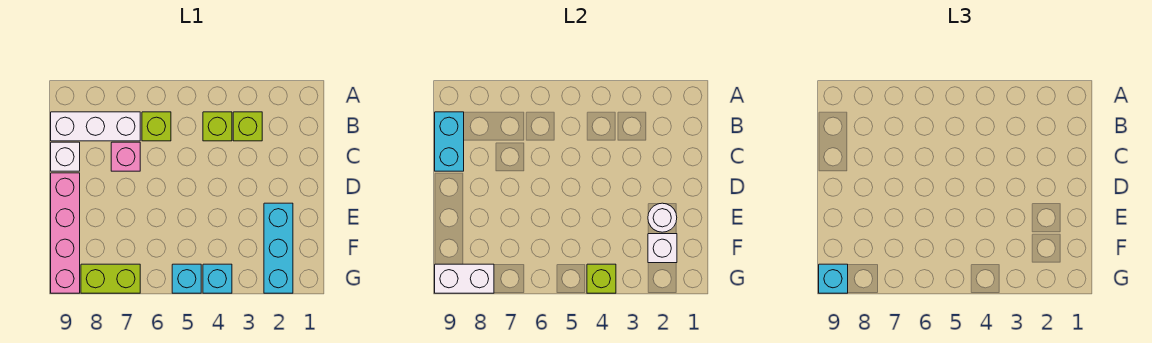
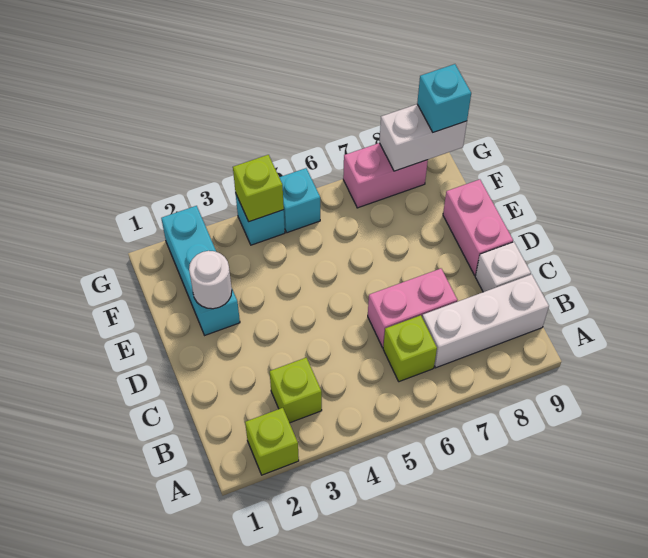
lime 1x1 brick [203,112,232,141] -> lime 1x1 brick moved to [245,408,299,475]
cyan 1x2 brick [435,112,464,171] -> none
pink 1x1 brick [111,142,140,171] -> pink 1x2 brick [368,269,457,348]
pink 1x4 brick [51,173,80,293] -> pink 1x2 brick [443,179,513,275]
white 1x1 brick [648,234,677,263] -> none
lime 1x2 brick [81,264,140,293] -> pink 1x2 brick [343,143,428,208]

